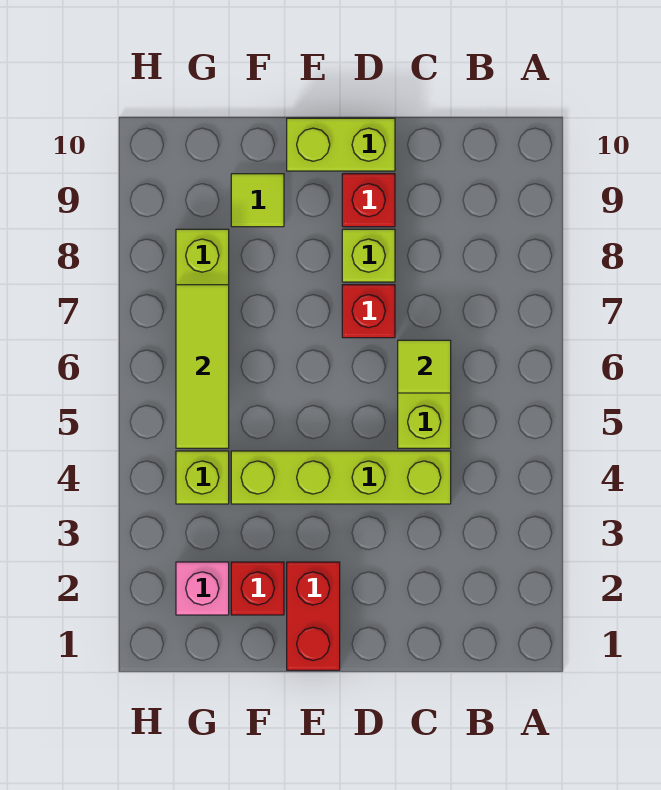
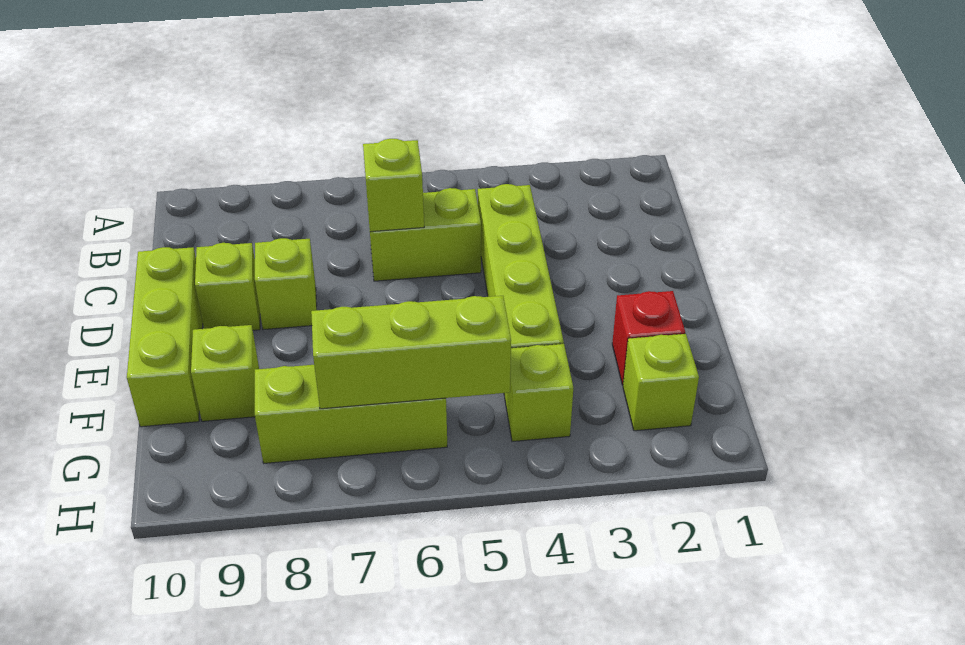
lime 1x1 tile [398,340,451,393] -> lime 1x1 brick [363,139,424,232]
red 1x1 brick [342,285,395,338] -> none
red 1x1 brick [342,174,395,227] -> lime 1x1 brick [195,243,260,330]
lime 1x2 brick [287,118,395,171] -> lime 1x3 brick [127,247,203,427]
red 1x2 brick [287,562,340,670] -> none
lime 1x1 tile [231,174,284,227] -> lime 1x1 brick [191,325,259,421]
pink 1x1 brick [176,562,229,615] -> lime 1x1 brick [623,334,699,431]
lime 1x3 tile [176,285,229,448] -> lime 1x3 brick [311,296,511,409]

